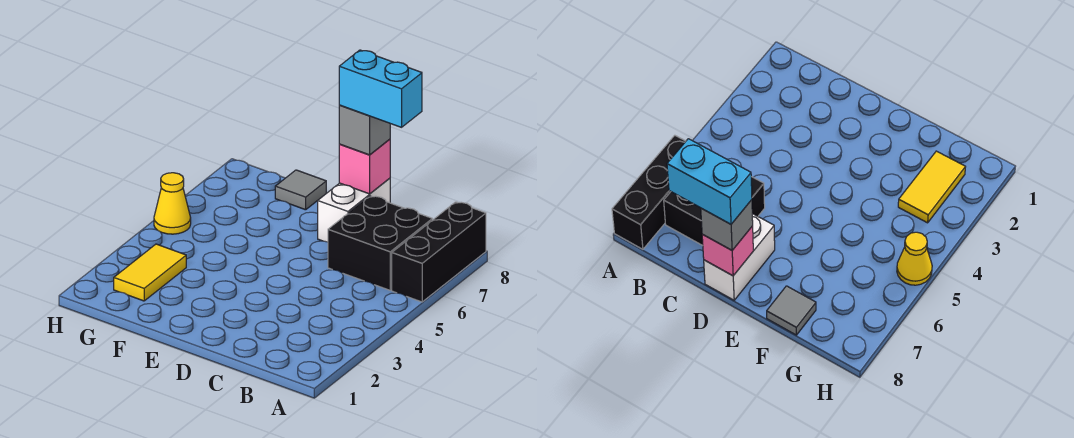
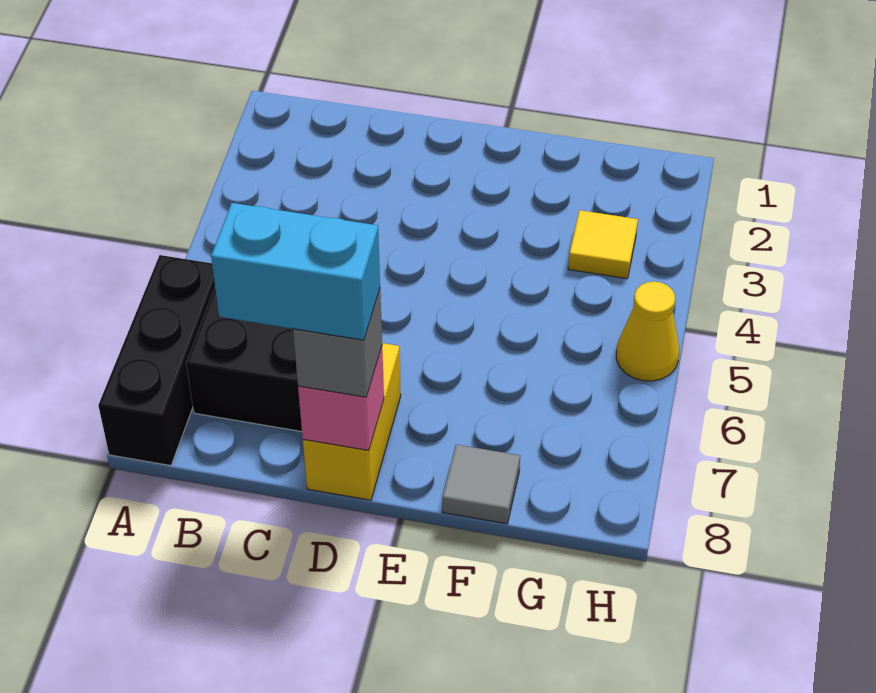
white 1x2 brick [318,178,390,242] -> yellow 1x2 brick [303,343,401,500]
yellow 1x2 tile [114,244,186,301] -> yellow 1x1 tile [568,210,638,279]

